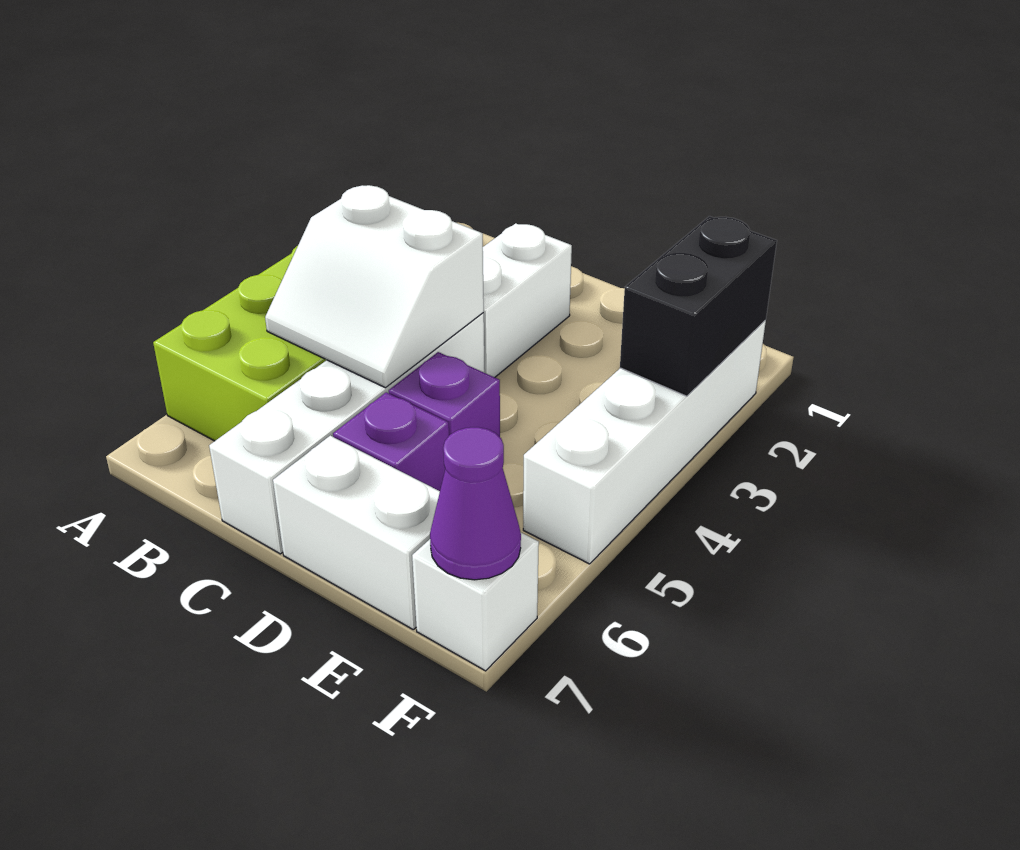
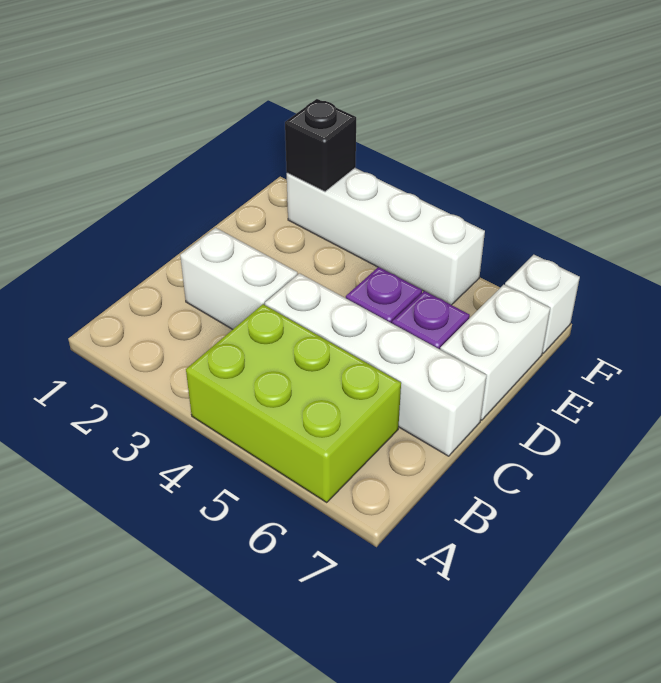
white 2x2 slope [265,185,484,388] -> none
black 1x2 brick [620,216,777,396] -> black 1x1 brick [285,99,356,192]
purple 1x1 cone [430,427,521,580] -> none

